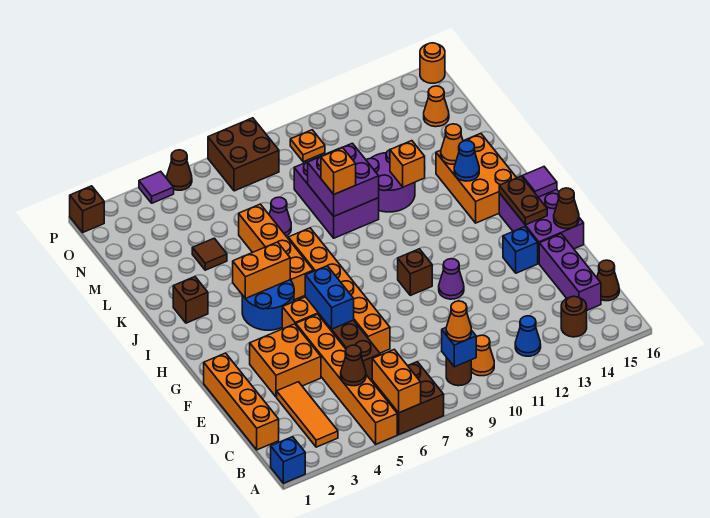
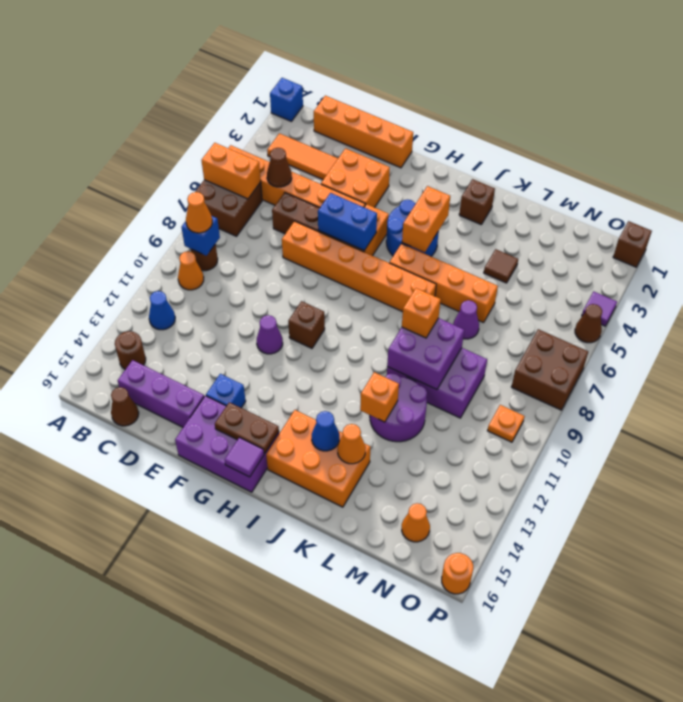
brown 1x1 cone [554,188,579,229] -> none

